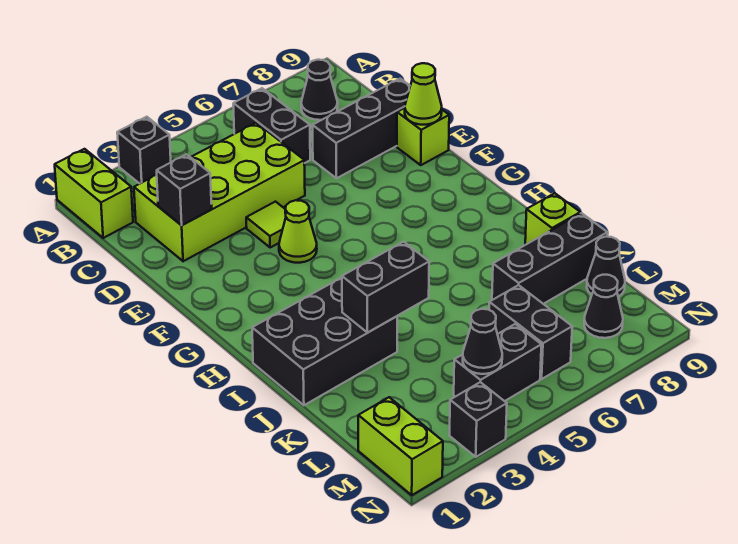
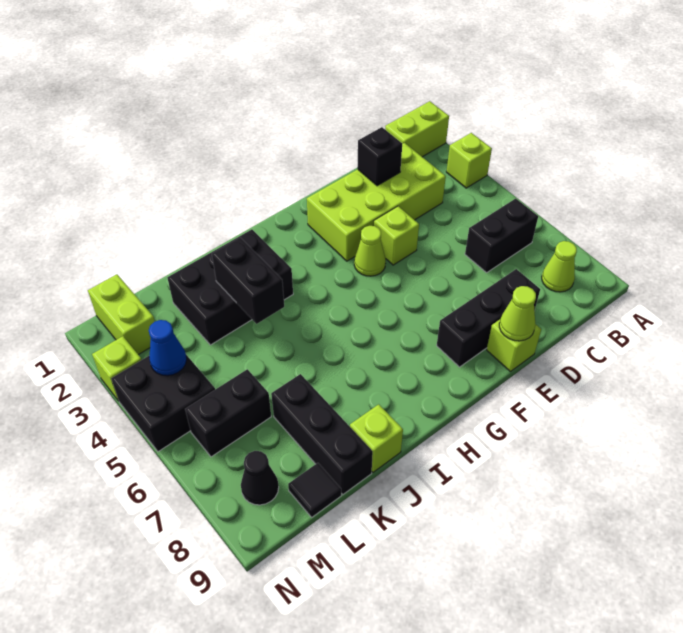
black 1x1 brick [117,117,171,184] -> lime 1x1 brick [446,133,492,188]
black 1x1 cone [301,60,338,120] -> lime 1x1 cone [542,241,577,292]
lime 2x4 brick [134,123,305,261] -> lime 2x4 brick turned to [307,143,446,261]
black 1x3 brick [312,79,410,178] -> black 1x3 brick turned to [437,269,540,367]
lime 1x1 tile [246,202,286,247] -> lime 1x1 brick [374,206,419,265]
black 2x3 brick [252,278,397,405] -> black 2x3 brick turned to [167,229,293,345]
black 1x1 cone [587,237,625,297] -> black 1x1 tile [288,463,341,517]
lime 1x2 brick [358,397,443,495] -> lime 1x2 brick turned to [88,274,155,355]
black 1x2 brick [454,324,542,401] -> black 2x2 brick [111,355,215,452]
black 1x1 cone [463,309,502,374] -> blue 1x1 cone [149,320,187,376]
black 1x1 brick [449,382,507,457] -> lime 1x1 brick [92,336,142,401]

